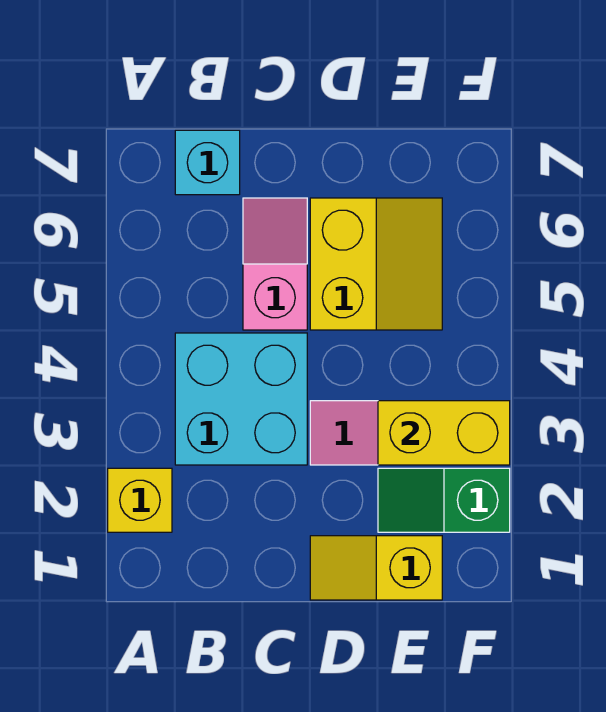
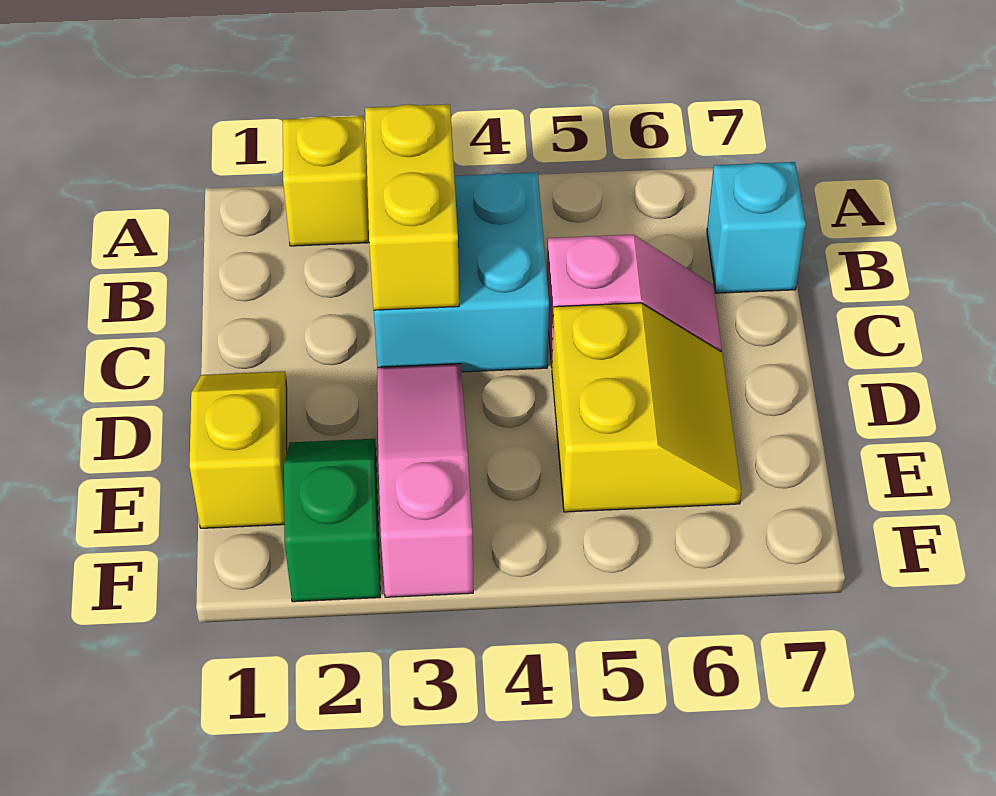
yellow 2x2 slope [310,198,442,330] -> yellow 2x2 slope turned to [552,303,741,512]
yellow 1x2 brick [378,401,510,465] -> yellow 1x2 brick moved to [365,104,459,310]

